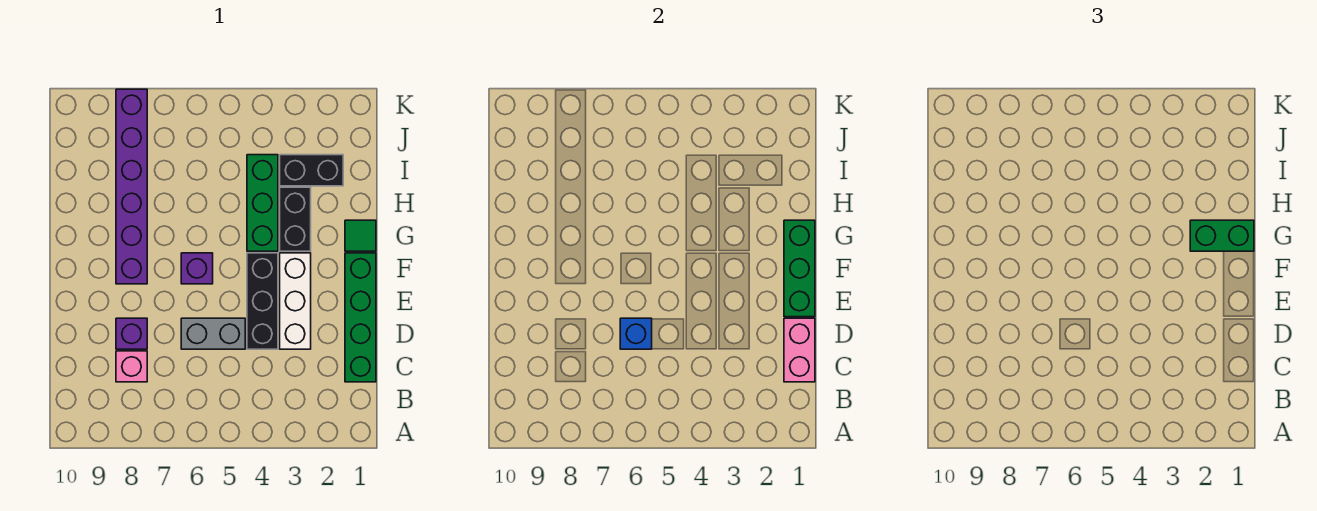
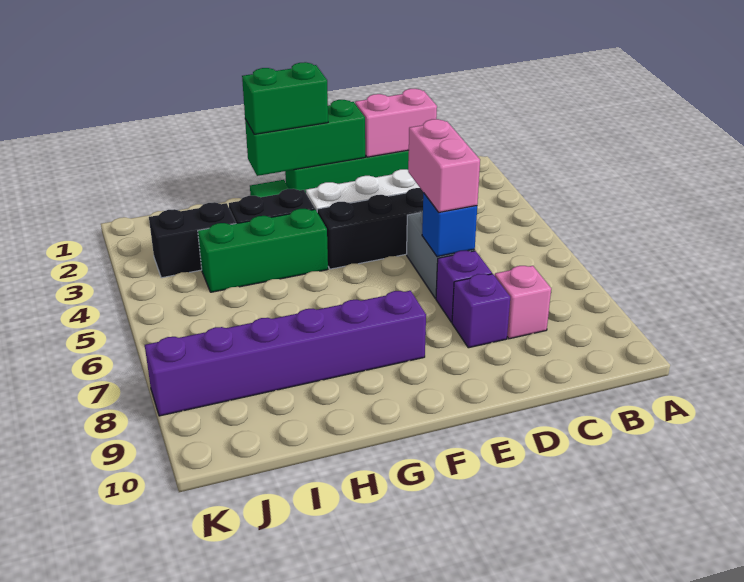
none -> pink 1x2 brick [408,119,480,212]
purple 1x1 brick [181,253,213,284] -> purple 1x1 brick moved to [436,251,492,322]
green 1x2 brick [1190,220,1254,251] -> green 1x2 brick turned to [242,62,328,134]
black 1x2 brick [280,155,343,186] -> black 1x2 brick turned to [149,202,236,278]

